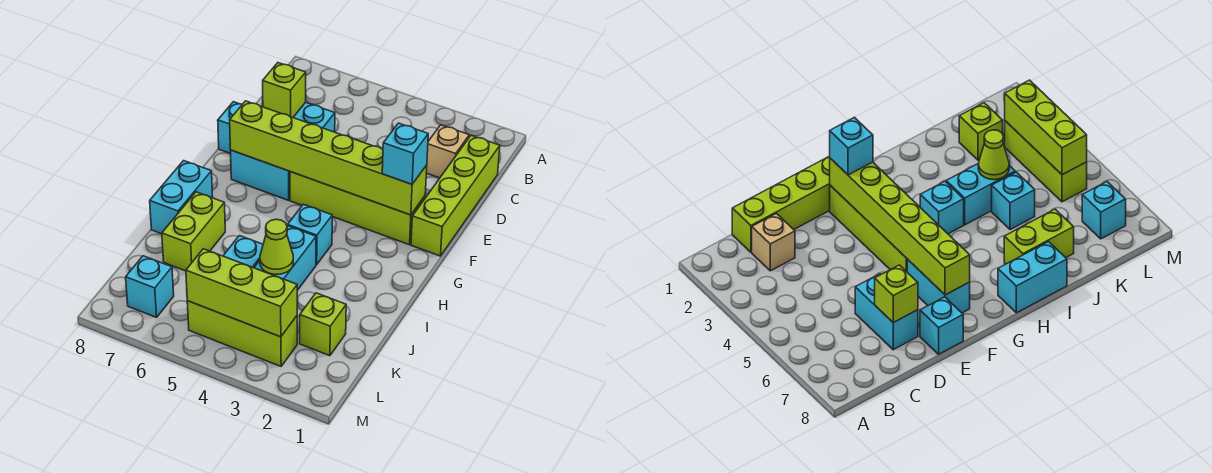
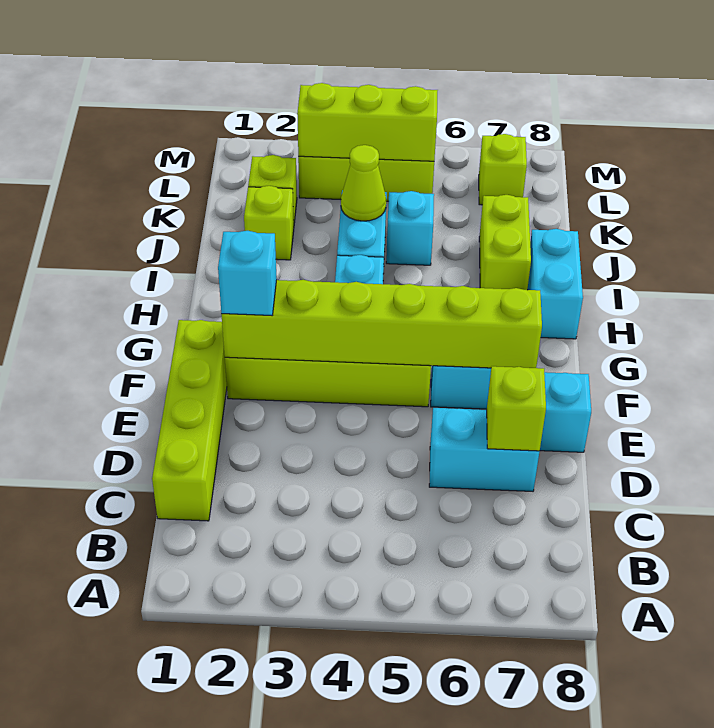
tan 1x1 brick [426,125,469,178] -> none
none -> lime 1x1 brick [244,186,294,260]
cyan 1x1 brick [126,256,174,317] -> lime 1x1 brick [479,134,527,205]

